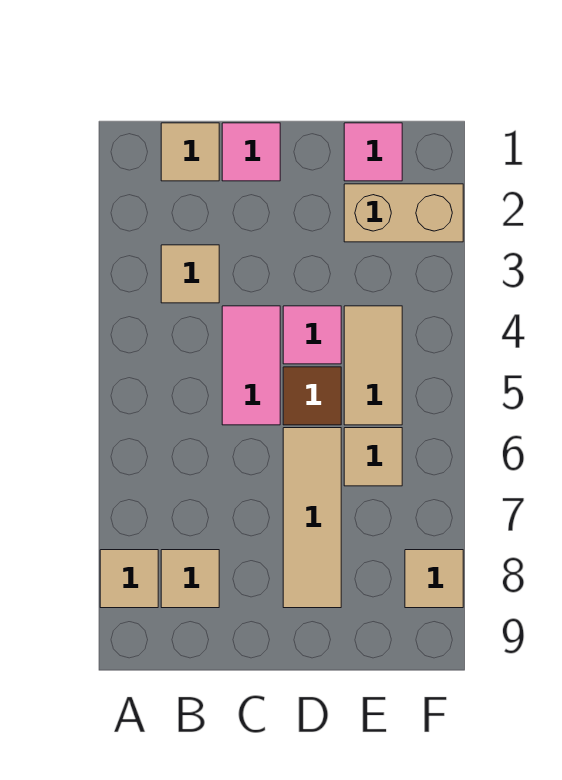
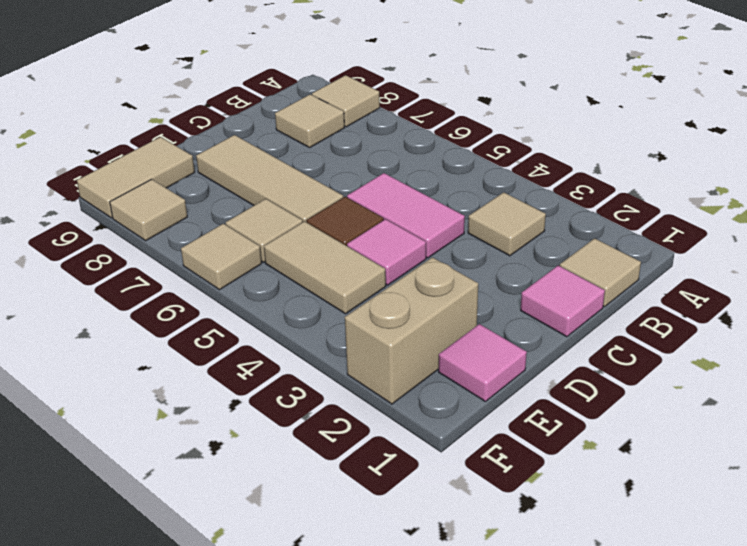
none -> tan 1x2 tile [77,137,195,218]
none -> tan 1x1 tile [181,224,262,290]

